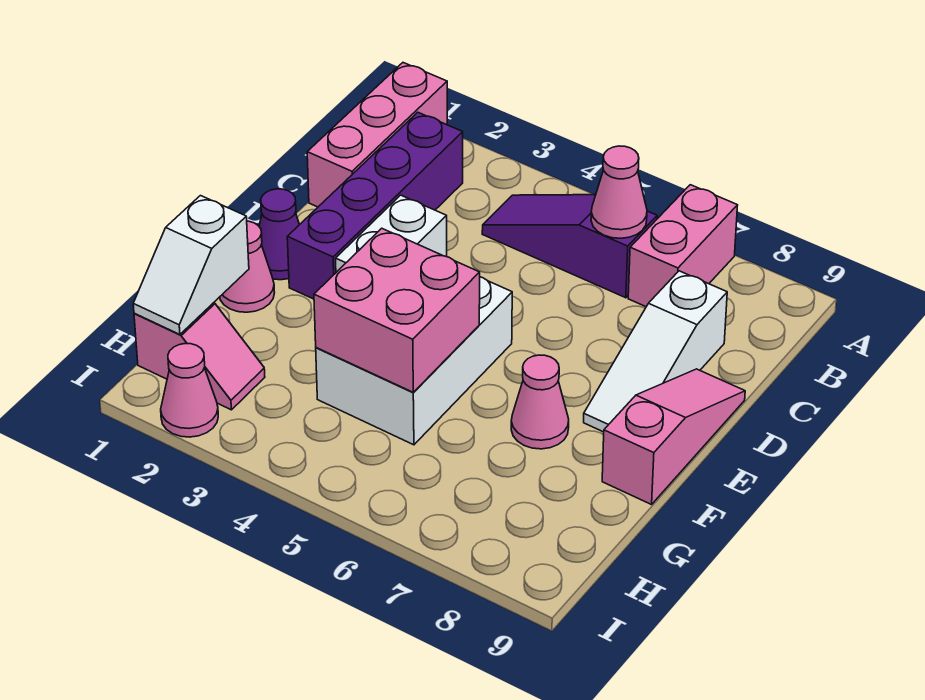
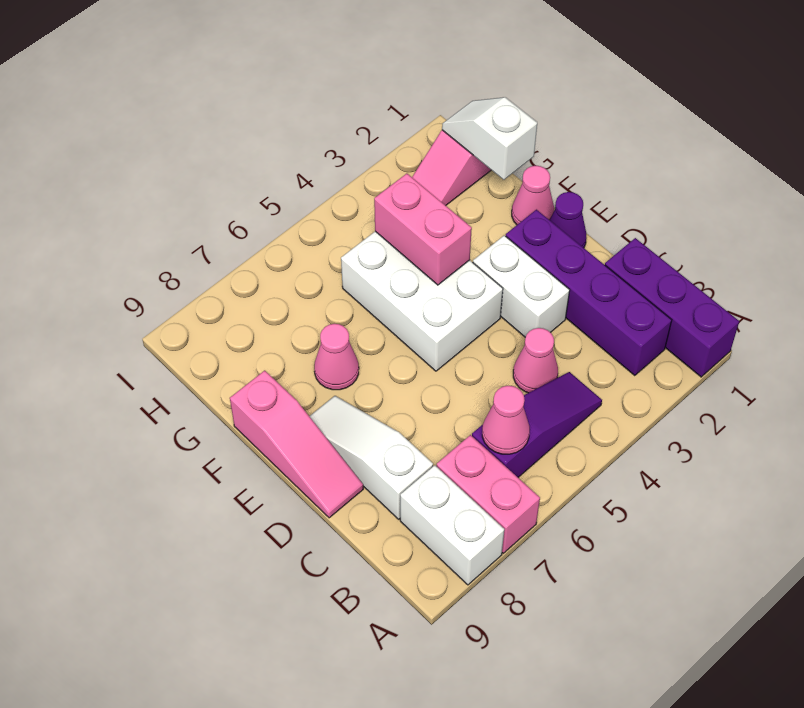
pink 1x3 brick [307,63,447,207] -> purple 1x3 brick [605,238,739,377]
none -> white 1x2 brick [400,465,504,585]
pink 2x2 brick [314,228,480,392] -> pink 1x2 brick [374,174,472,285]
pink 1x1 cone [161,344,218,437] -> pink 1x1 cone moved to [513,328,558,393]

